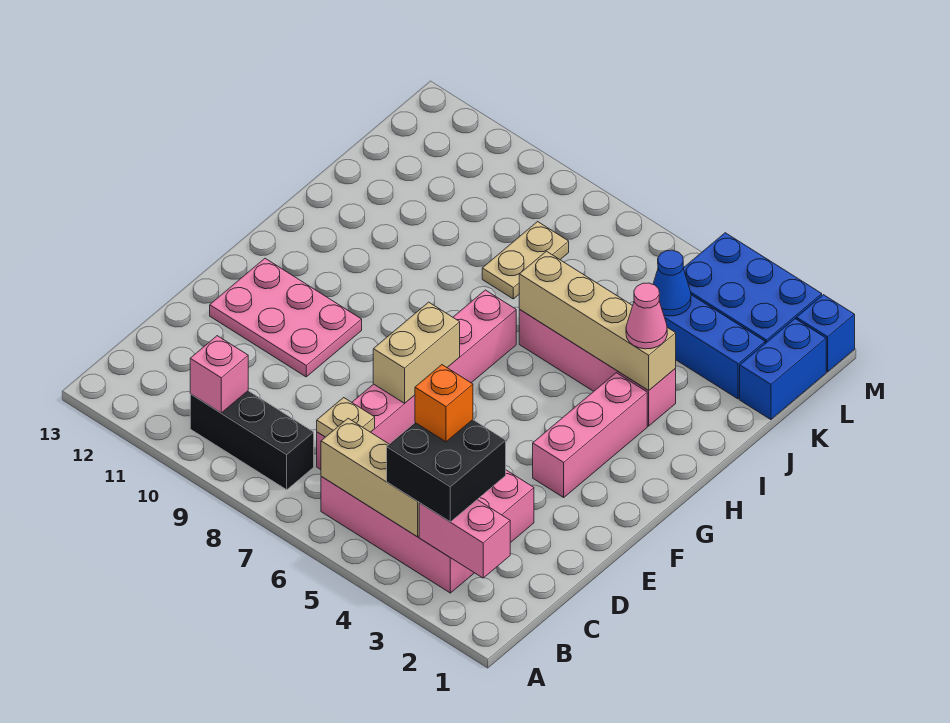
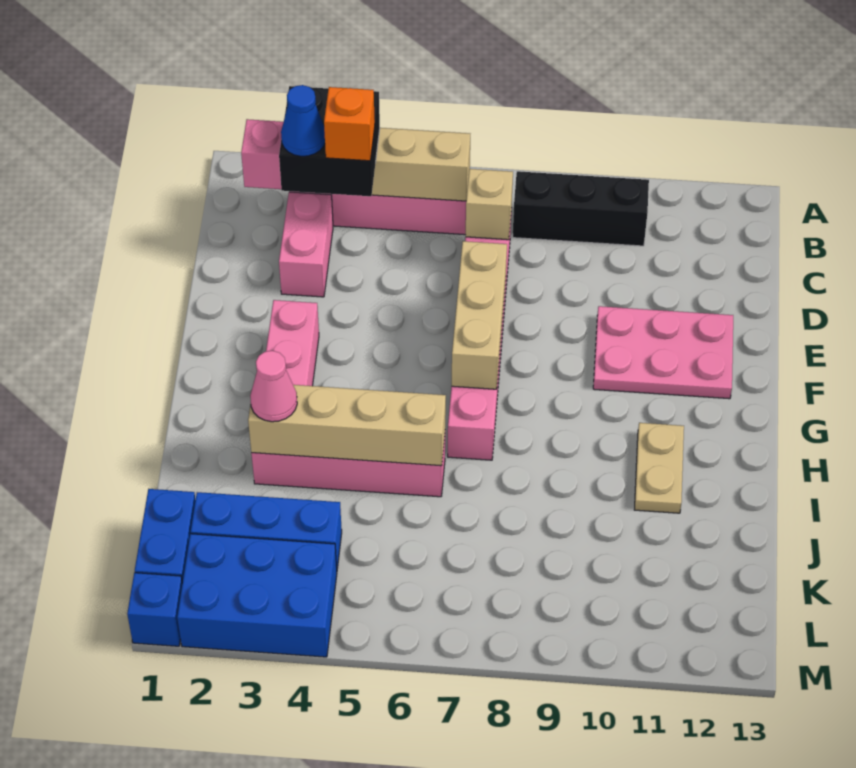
pink 1x1 brick [190,336,248,413] -> none
tan 1x1 plate [317,398,375,437] -> tan 1x1 brick [466,169,513,240]
tan 1x2 brick [373,302,460,403] -> tan 1x3 brick [452,241,507,389]
tan 1x2 plate [482,222,569,299] -> tan 1x2 plate moved to [634,423,684,513]
blue 1x1 cone [653,250,691,316] -> blue 1x1 cone moved to [281,85,325,156]

